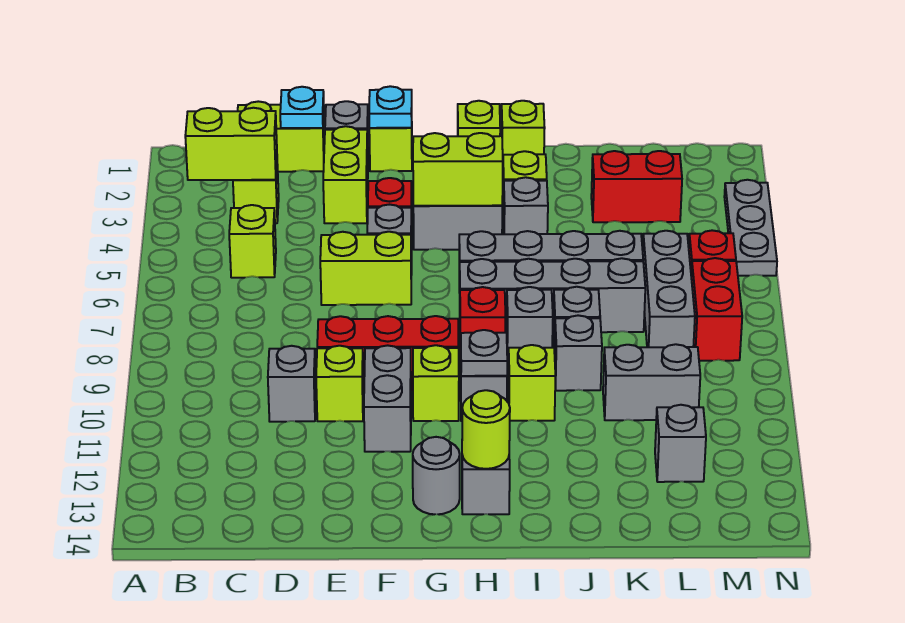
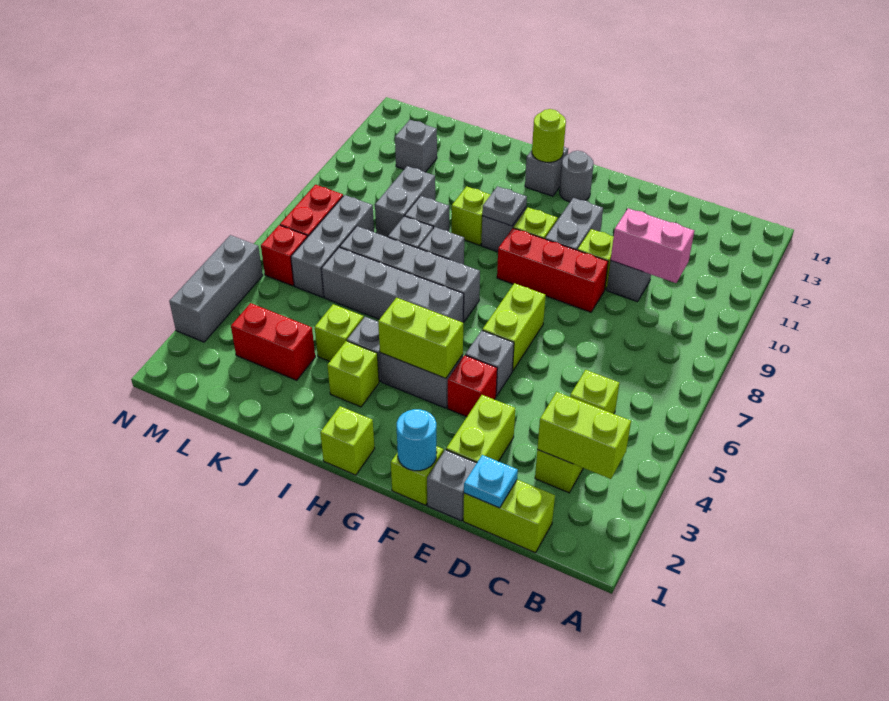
none -> pink 1x2 brick [611,208,694,283]
lime 1x2 brick [320,232,411,305] -> lime 1x2 brick turned to [482,283,546,371]
cyan 1x1 plate [369,86,412,128] -> cyan 1x1 round brick [397,409,437,471]
red 1x1 brick [460,287,506,361] -> none
lime 1x1 brick [501,101,545,155] -> lime 1x1 brick moved to [315,304,364,361]
grey 1x2 brick [603,344,700,420] -> grey 1x2 brick turned to [375,166,435,237]
grey 1x3 plate [724,180,777,276] -> grey 1x3 brick [169,235,263,342]

